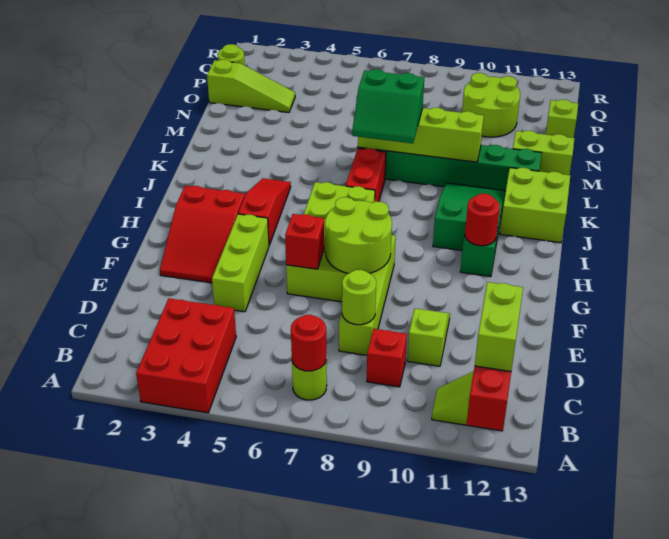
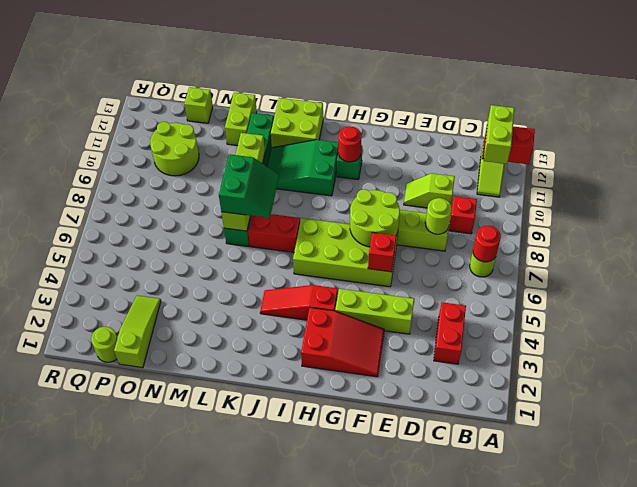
red 2x3 brick [136,298,236,413] -> red 1x2 brick [434,302,466,364]
lime 1x2 brick [475,282,523,371] -> lime 1x2 brick turned to [484,105,514,164]

